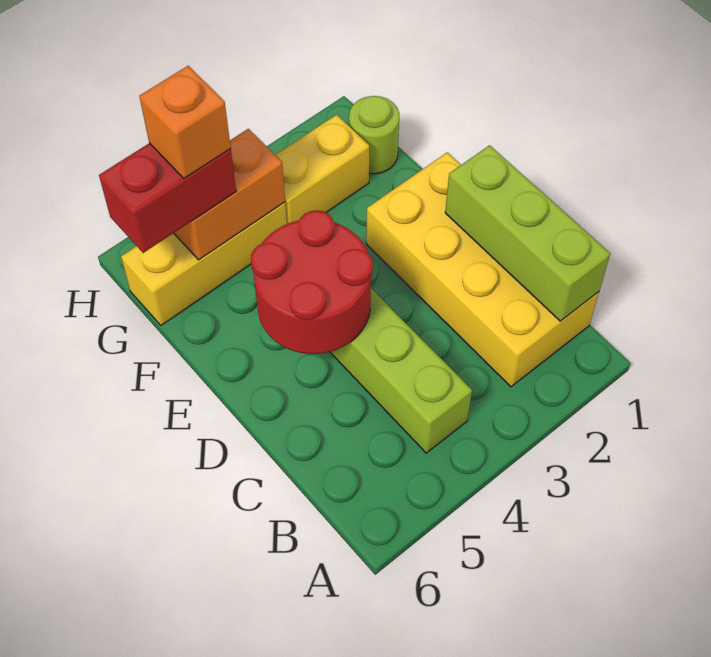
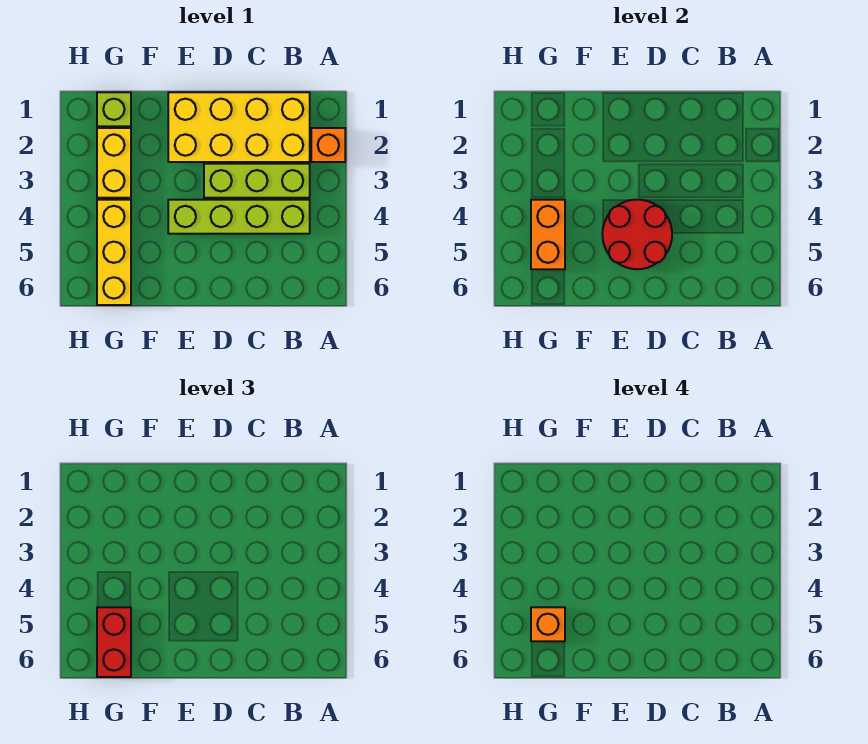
none -> orange 1x1 brick [311,128,345,162]
lime 1x3 brick [445,145,610,321] -> lime 1x3 brick moved to [204,164,310,198]
lime 1x1 round brick [349,96,399,174] -> lime 1x1 brick [97,92,131,126]

